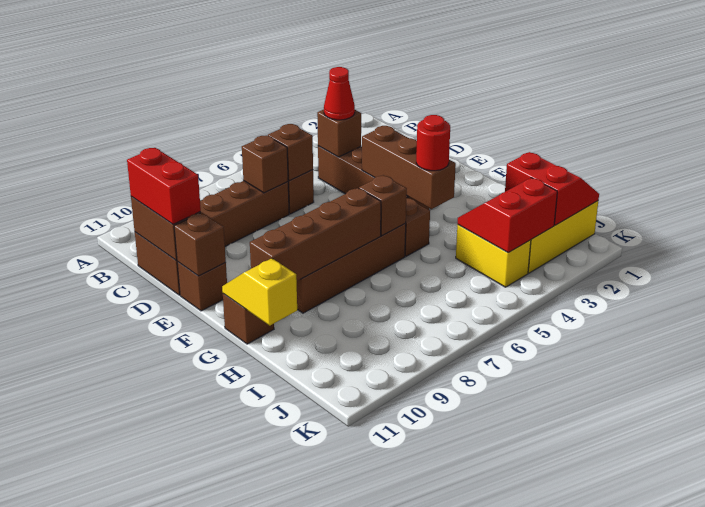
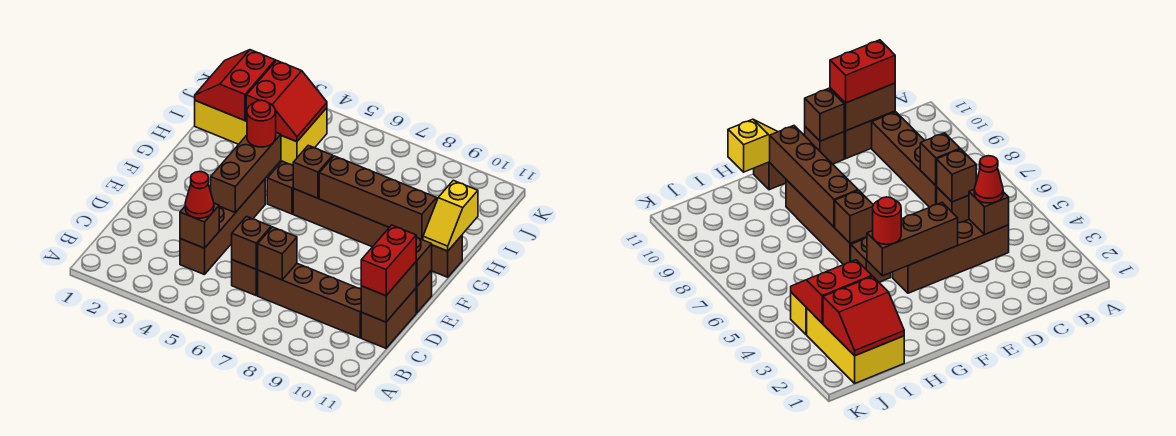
red 2x2 slope [457,178,557,253] -> red 2x2 slope turned to [246,60,327,142]

